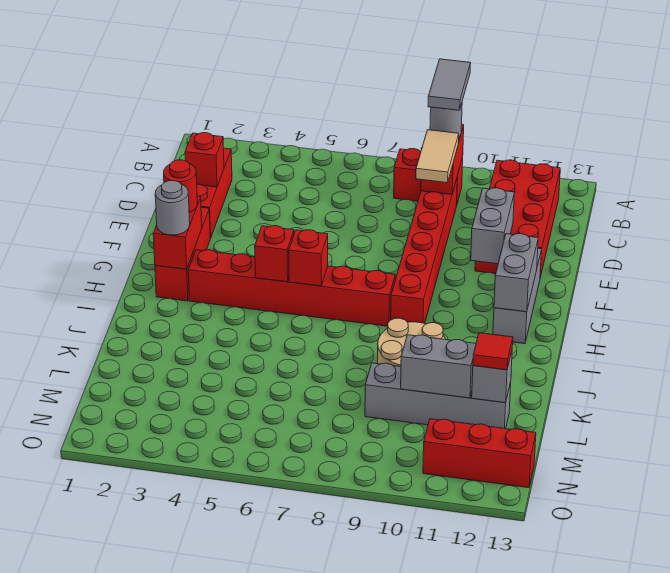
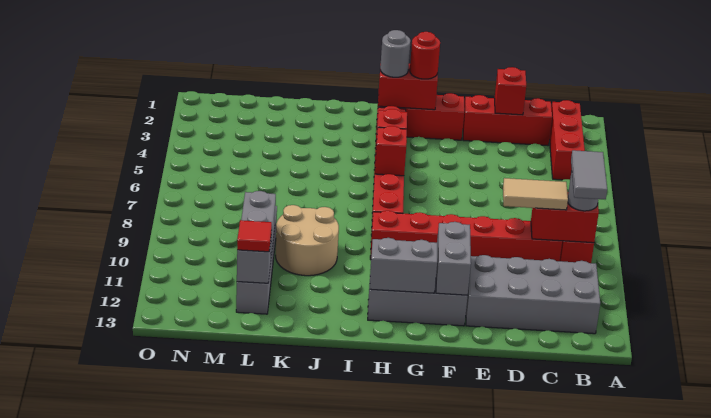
grey 1x2 tile [428,59,471,110] -> grey 1x2 tile turned to [571,150,607,199]
red 2x4 brick [475,160,560,277] -> grey 2x4 brick [466,255,600,334]
grey 1x2 brick [471,188,514,264] -> grey 1x2 brick turned to [436,222,471,295]
red 1x3 brick [423,419,536,488] -> red 1x3 brick moved to [549,100,585,180]

